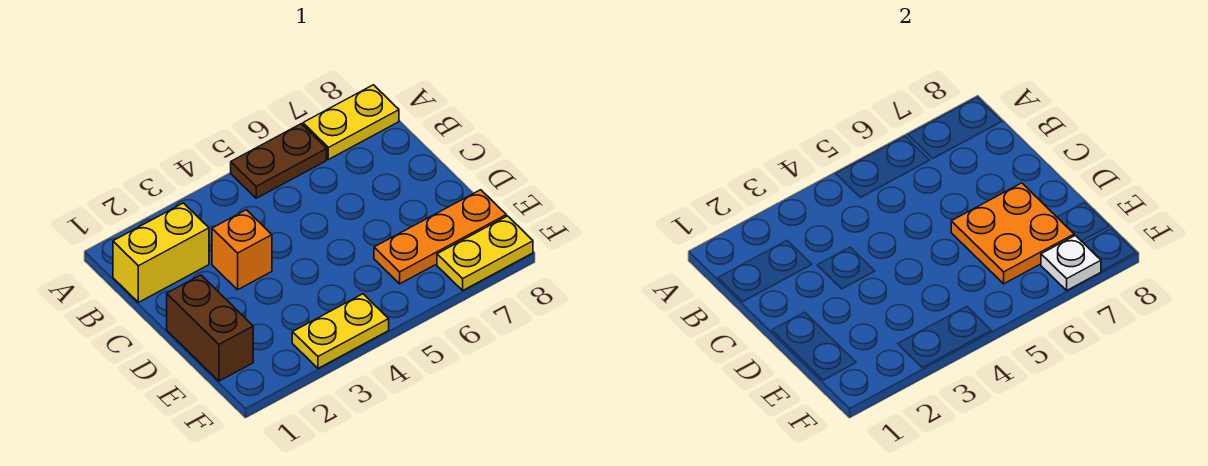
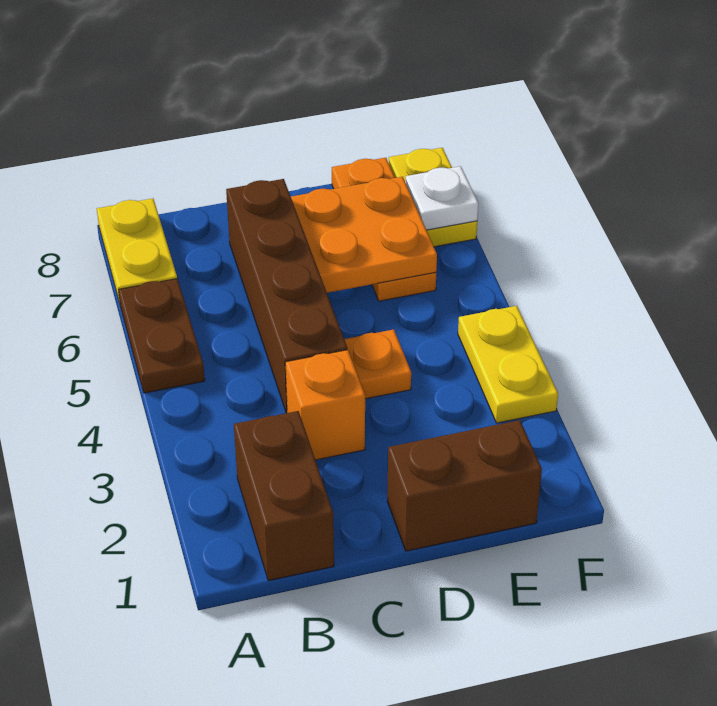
yellow 1x2 brick [113,203,209,302] -> brown 1x2 brick [234,411,334,581]
none -> brown 1x4 brick [226,179,347,413]
none -> orange 1x1 plate [344,329,411,399]

